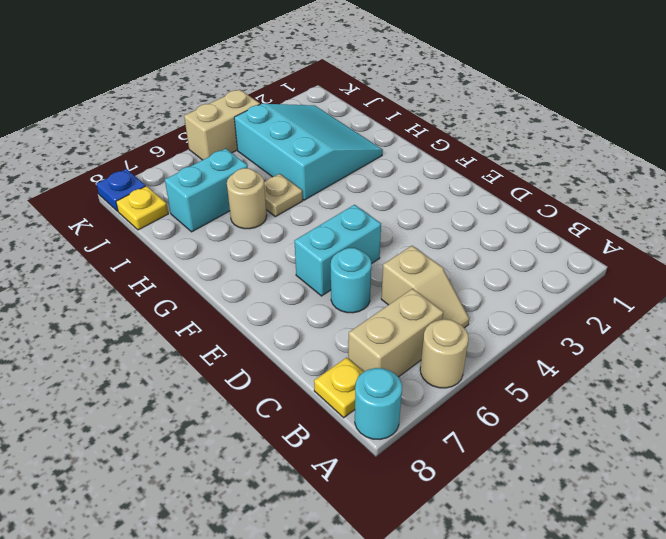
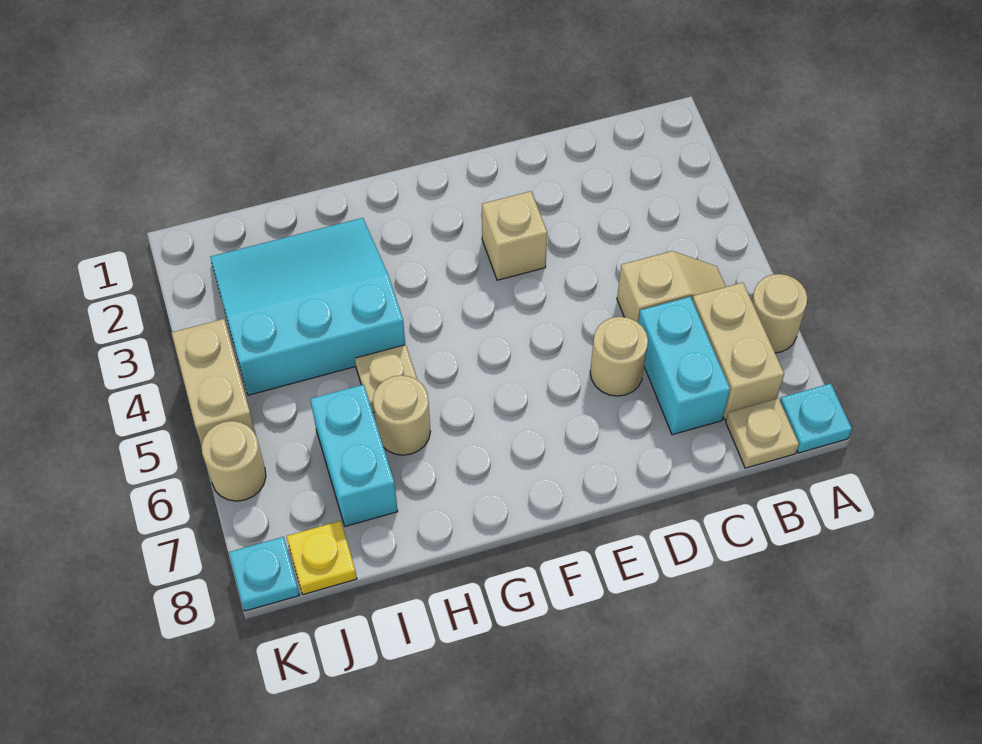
cyan 1x1 round brick [355,368,402,439] -> cyan 1x1 plate [780,384,852,453]
yellow 1x1 plate [314,357,363,418] -> tan 1x1 plate [726,398,799,468]
cyan 1x1 round brick [331,248,371,313] -> tan 1x1 round brick [590,317,648,396]
none -> tan 1x1 brick [482,191,547,280]
cyan 1x2 brick [295,205,381,296] -> cyan 1x2 brick moved to [638,297,730,435]
none -> tan 1x1 round brick [202,421,266,501]
blue 1x1 plate [96,169,146,211] -> cyan 1x1 plate [229,537,299,611]

